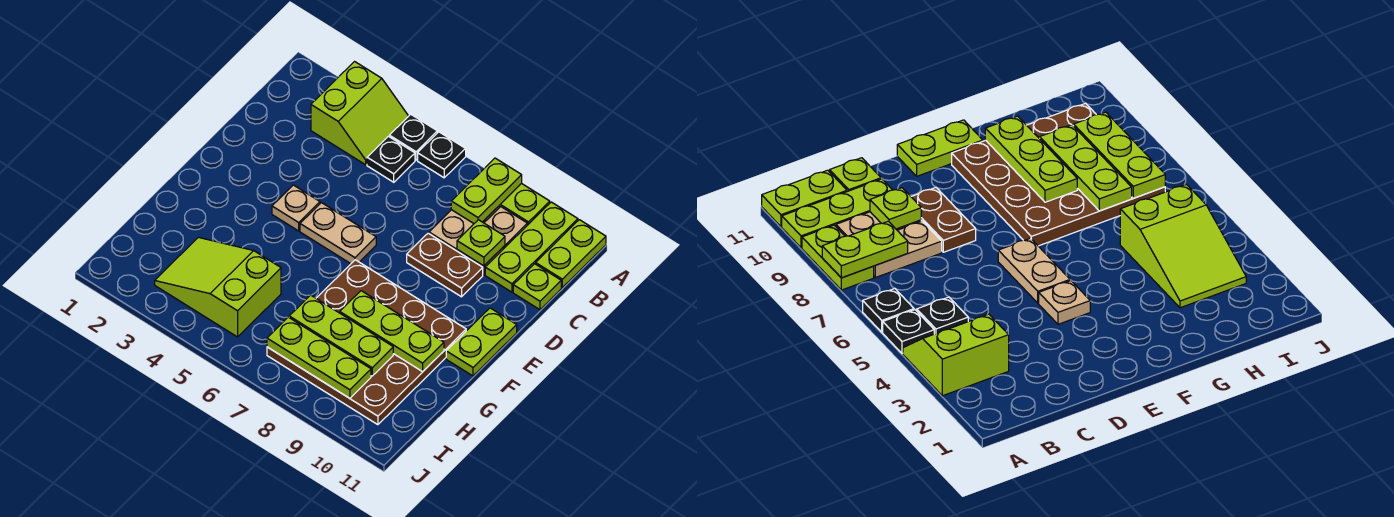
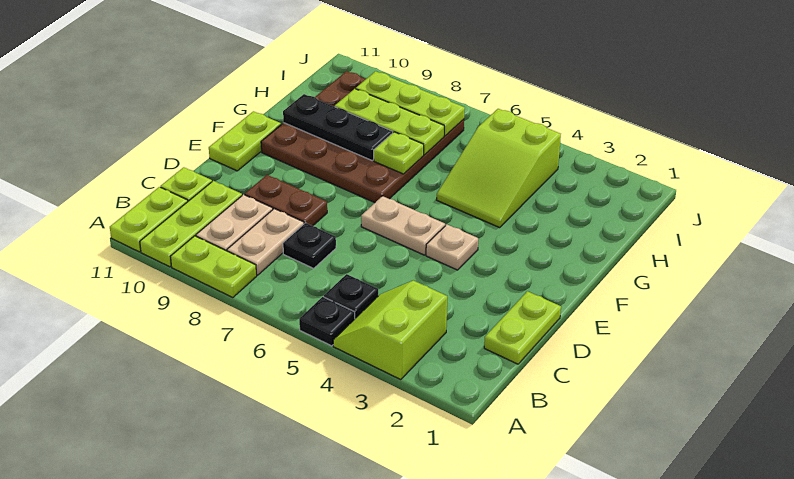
black 1x1 plate [418,132,466,178] -> black 1x1 plate moved to [283,223,336,268]
lime 1x2 plate [451,158,522,223] -> lime 1x2 plate moved to [484,291,561,364]
lime 1x1 plate [457,220,505,266] -> lime 1x1 plate moved to [374,132,424,174]
lime 1x3 plate [340,291,444,372] -> black 1x3 plate [283,94,393,160]
lime 2x3 slope [155,237,281,337] -> lime 2x3 slope turned to [437,109,561,227]

